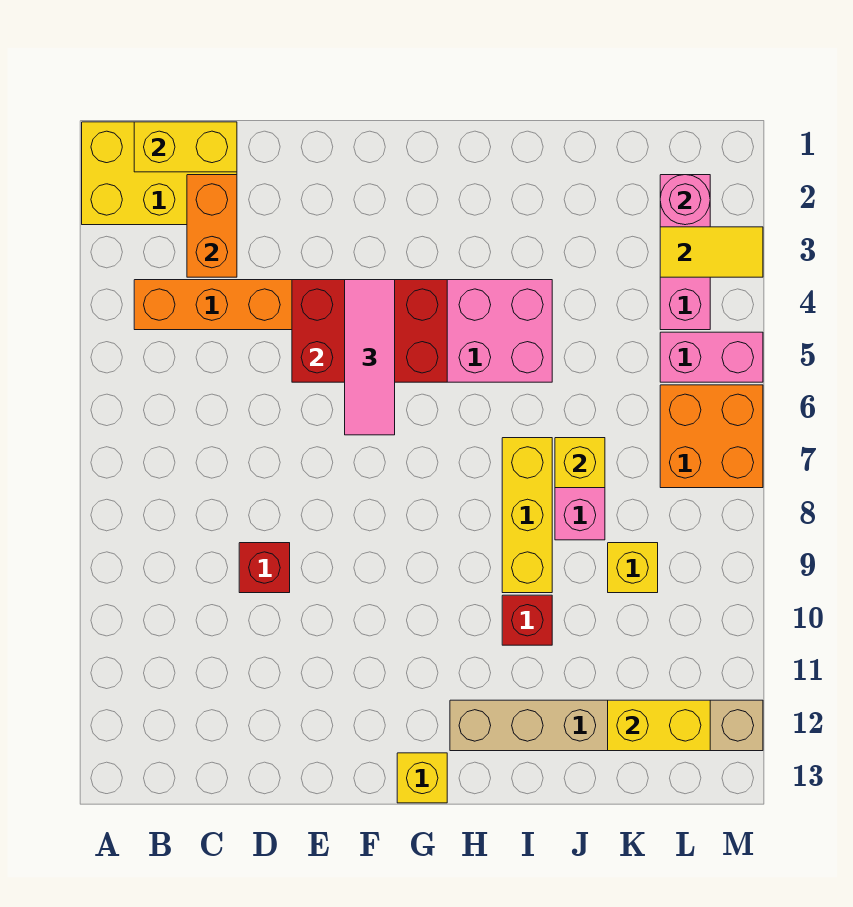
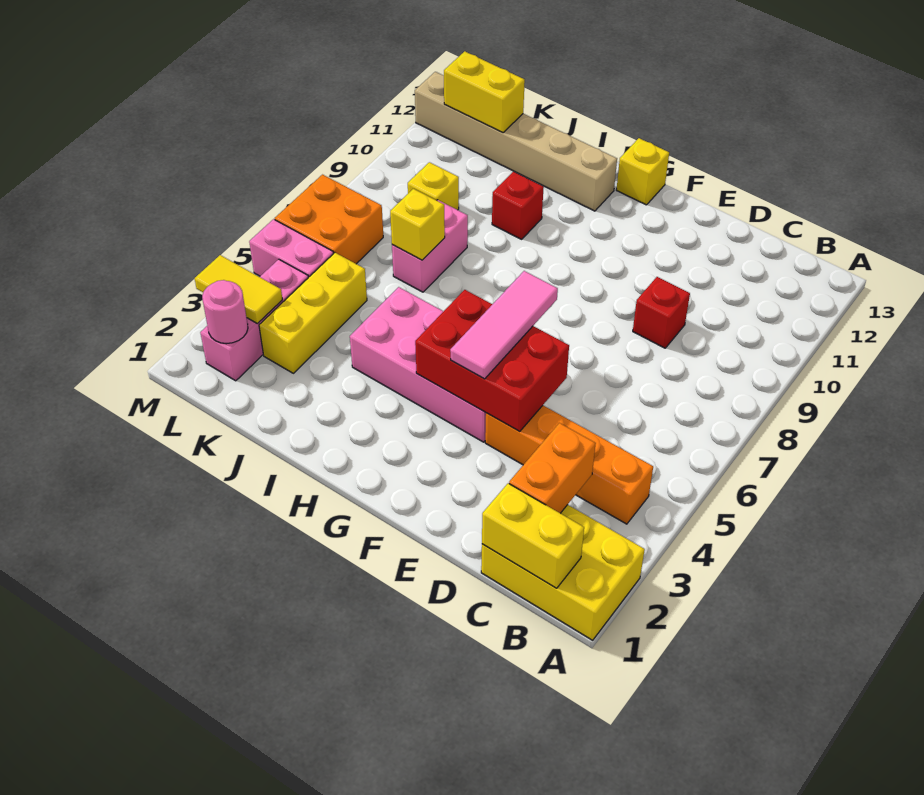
yellow 1x3 brick [502,438,552,593] -> yellow 1x3 brick moved to [259,253,367,373]

